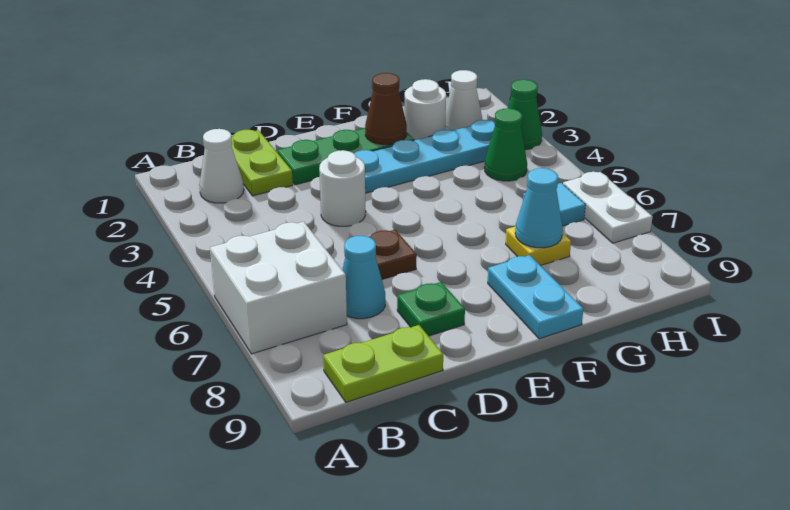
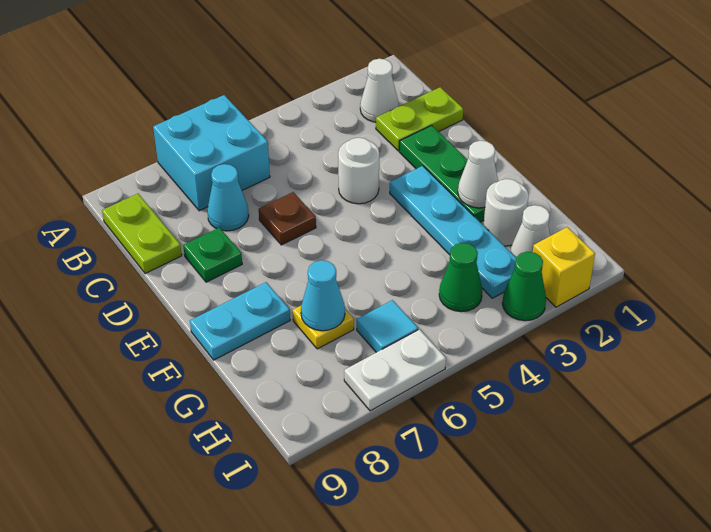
white 2x2 brick [210,222,347,354] -> cyan 2x2 brick [153,95,270,211]
brown 1x1 cone [365,73,407,145] -> white 1x1 cone [458,141,498,208]
none -> yellow 1x1 brick [533,227,595,307]

